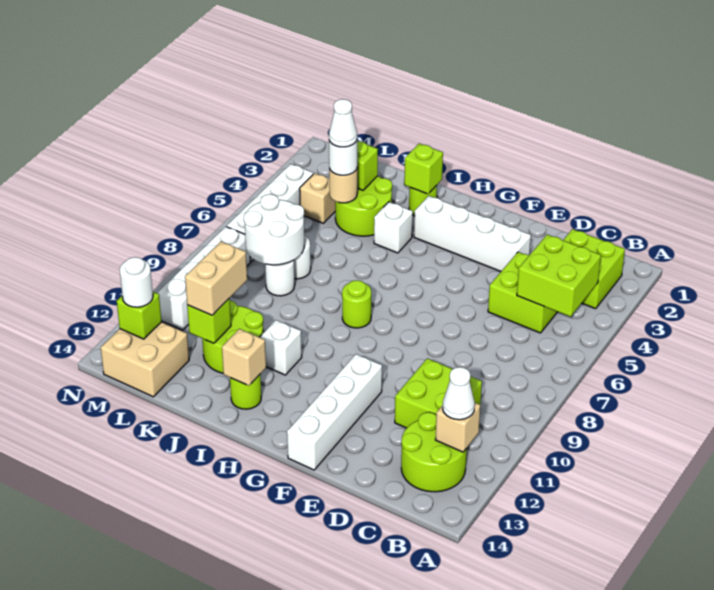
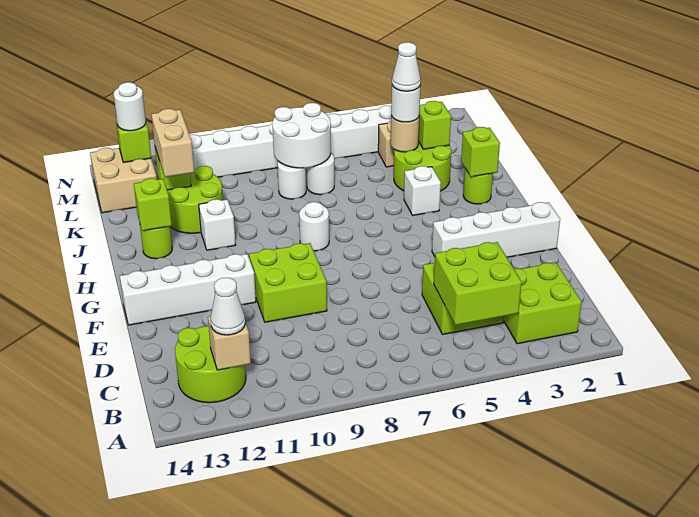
lime 2x2 brick [395,358,482,428] -> lime 2x2 brick moved to [249,243,327,322]
white 1x4 brick [414,196,531,271] -> white 1x4 brick turned to [432,202,560,257]
lime 1x1 round brick [342,280,371,328] -> white 1x1 round brick [299,202,329,251]
tan 1x1 brick [222,329,266,386] -> lime 1x1 brick [134,178,172,231]
tan 1x2 brick [185,242,247,315] -> tan 1x2 brick turned to [152,109,194,177]

